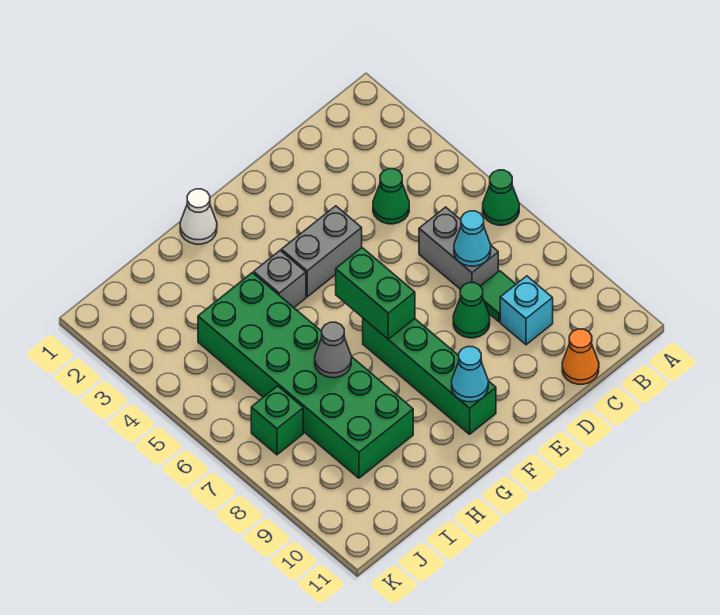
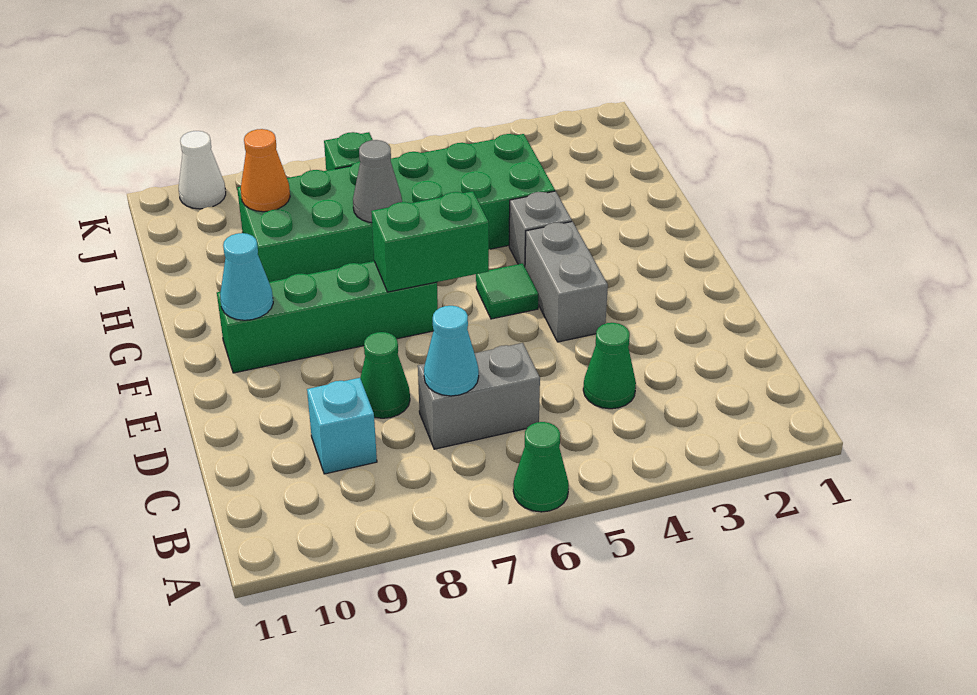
green 1x1 tile [481,271,516,322] -> green 1x1 tile moved to [476,263,538,319]
orange 1x1 cone [562,329,599,384] -> orange 1x1 cone moved to [241,129,290,212]
white 1x1 cone [180,189,217,244] -> white 1x1 cone moved to [179,131,226,209]

